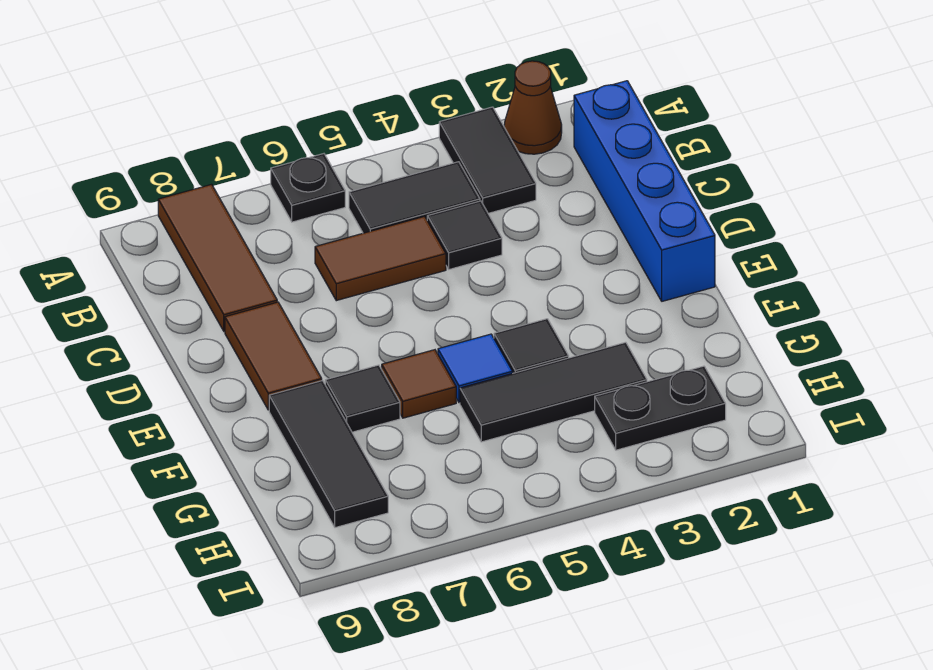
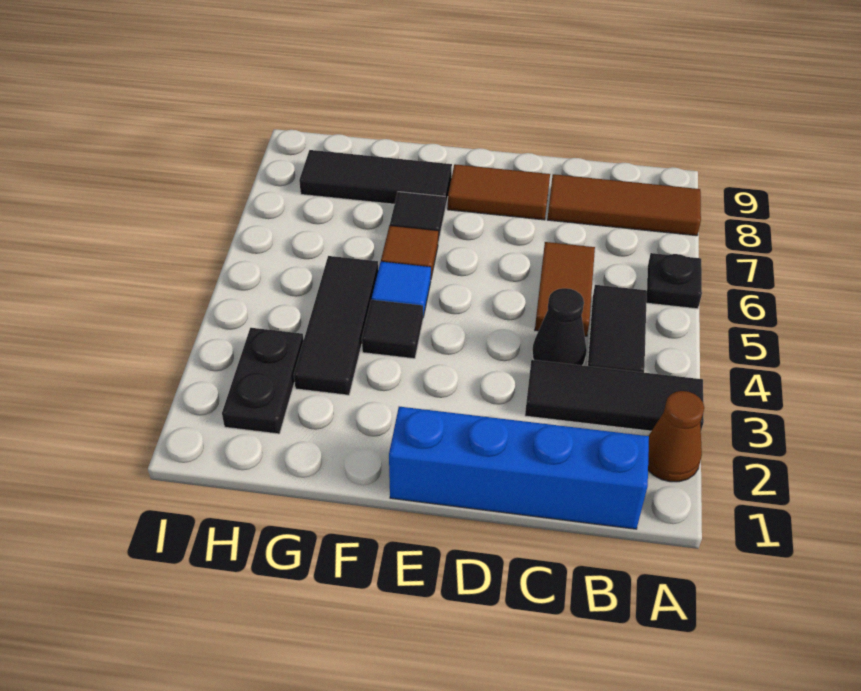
black 1x2 tile [439,107,536,213] -> black 1x3 tile [525,360,704,431]
black 1x1 tile [427,201,502,269] -> black 1x1 cone [532,288,587,365]

